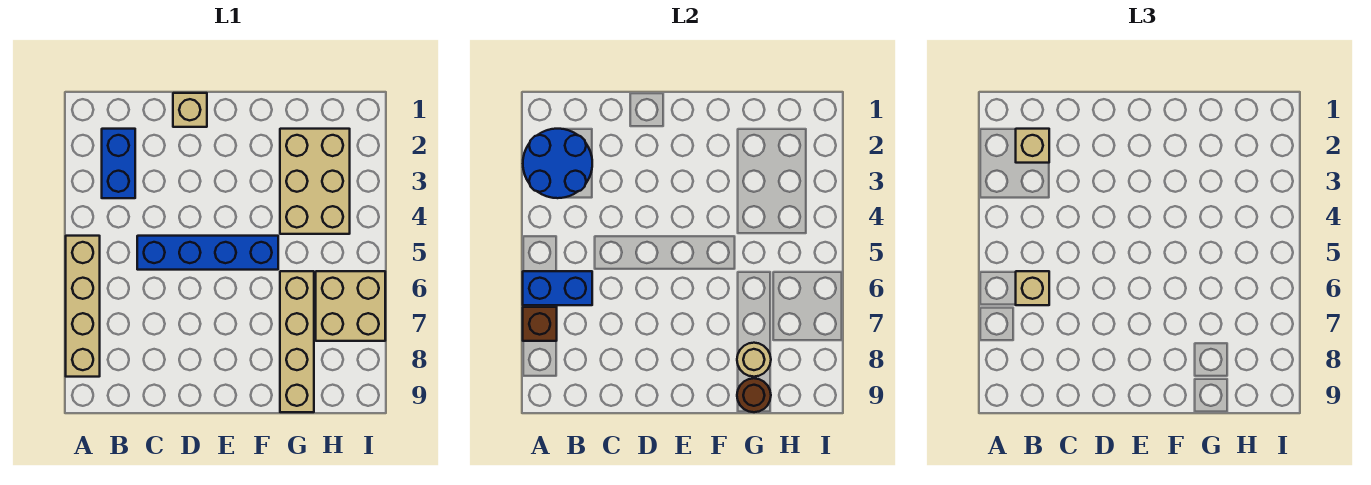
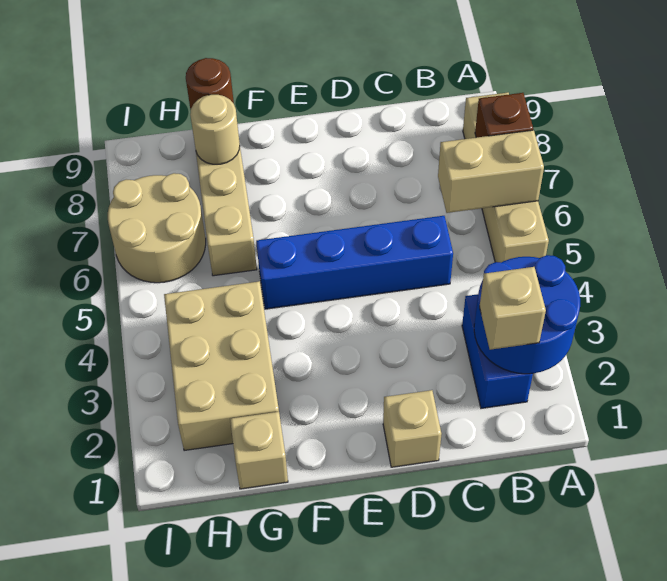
blue 1x2 brick [523,271,592,305] -> tan 1x2 brick [438,130,544,213]
tan 1x1 brick [1016,271,1049,305] -> tan 1x1 brick moved to [230,412,288,489]
tan 2x2 brick [316,271,385,341] -> tan 2x2 round brick [108,173,206,283]

